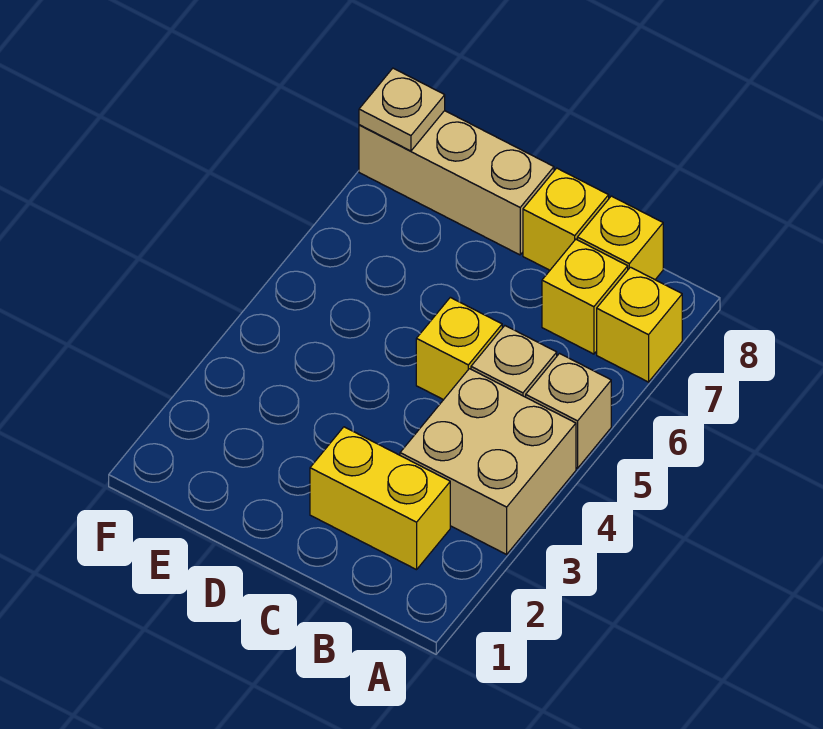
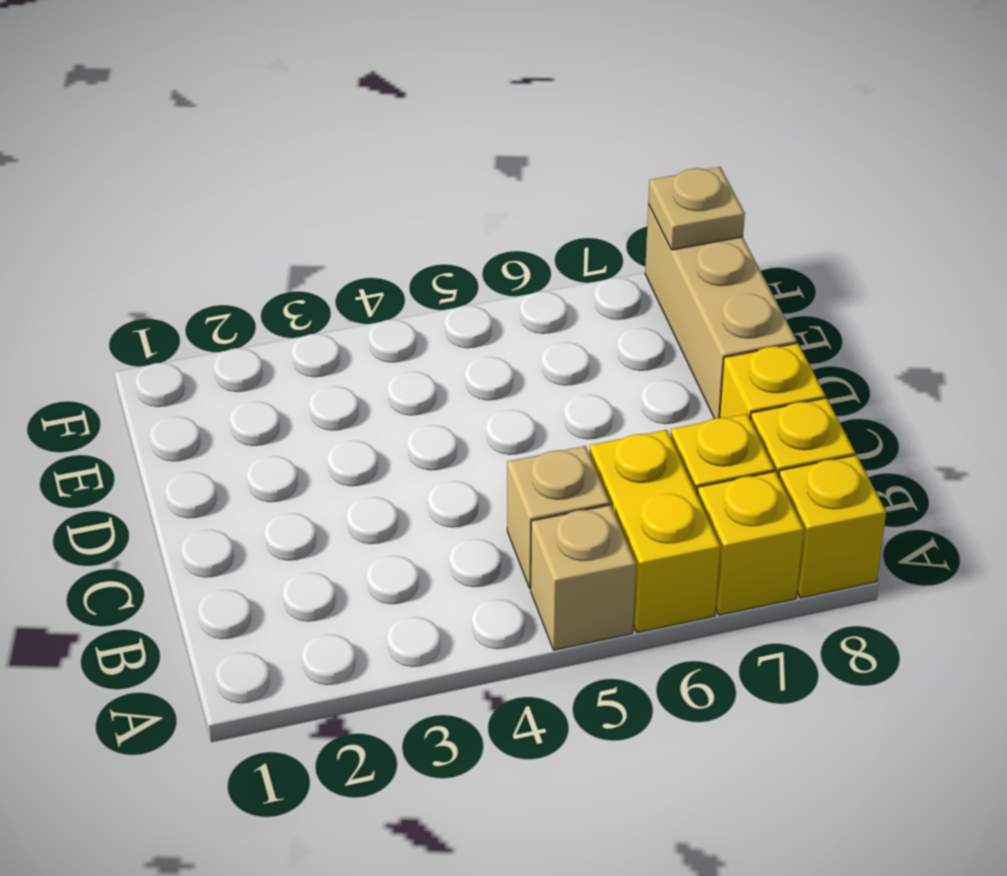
tan 2x2 brick [400,369,576,554] -> none
yellow 1x2 brick [310,427,450,570] -> yellow 1x2 brick moved to [589,430,720,633]
yellow 1x1 brick [416,297,502,400] -> yellow 1x1 brick moved to [779,455,886,598]

